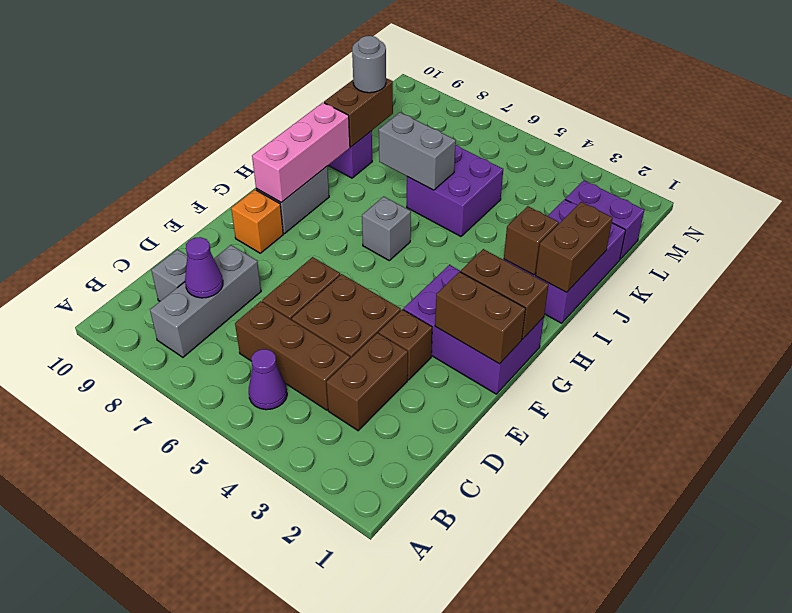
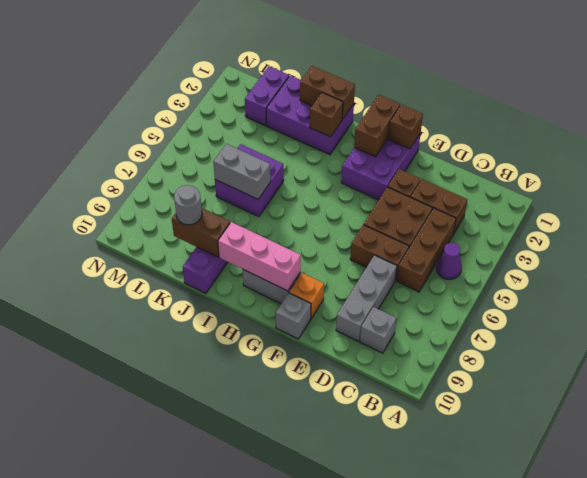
grey 1x3 brick [150,245,261,357] -> grey 1x3 brick turned to [336,255,397,341]
purple 1x1 cone [185,237,223,298] -> none
brown 1x2 brick [435,272,526,364] -> brown 1x1 brick [389,104,423,149]
grey 1x1 brick [362,196,411,260] -> grey 1x1 brick moved to [276,293,311,339]
grey 1x2 brick [379,113,456,190] -> grey 1x2 brick turned to [213,144,271,199]

